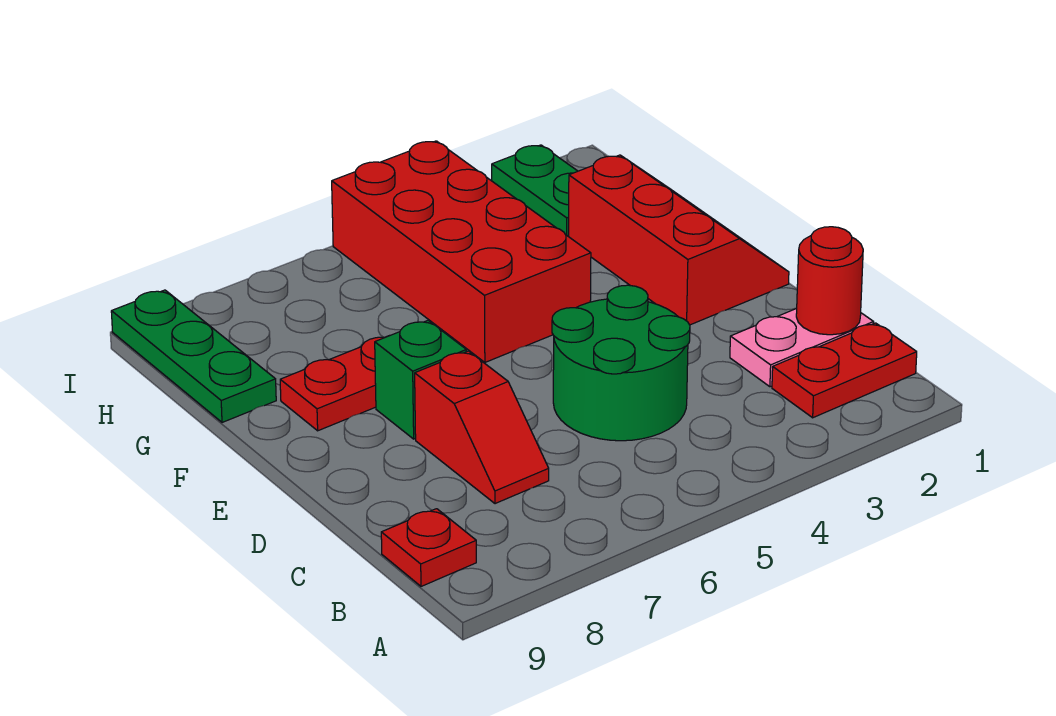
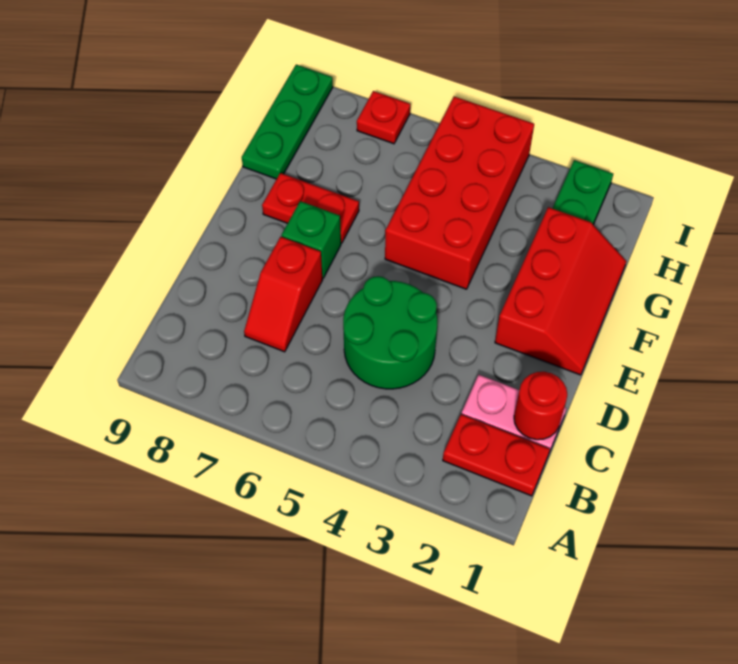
red 1x1 plate [381,509,476,586] -> red 1x1 plate moved to [357,91,410,144]

